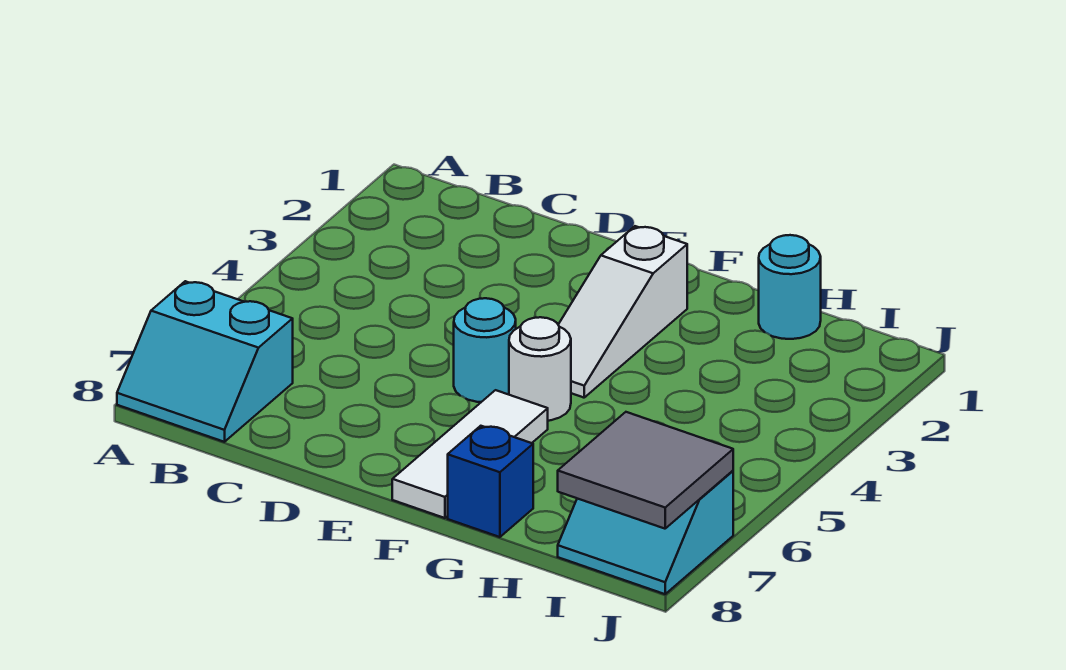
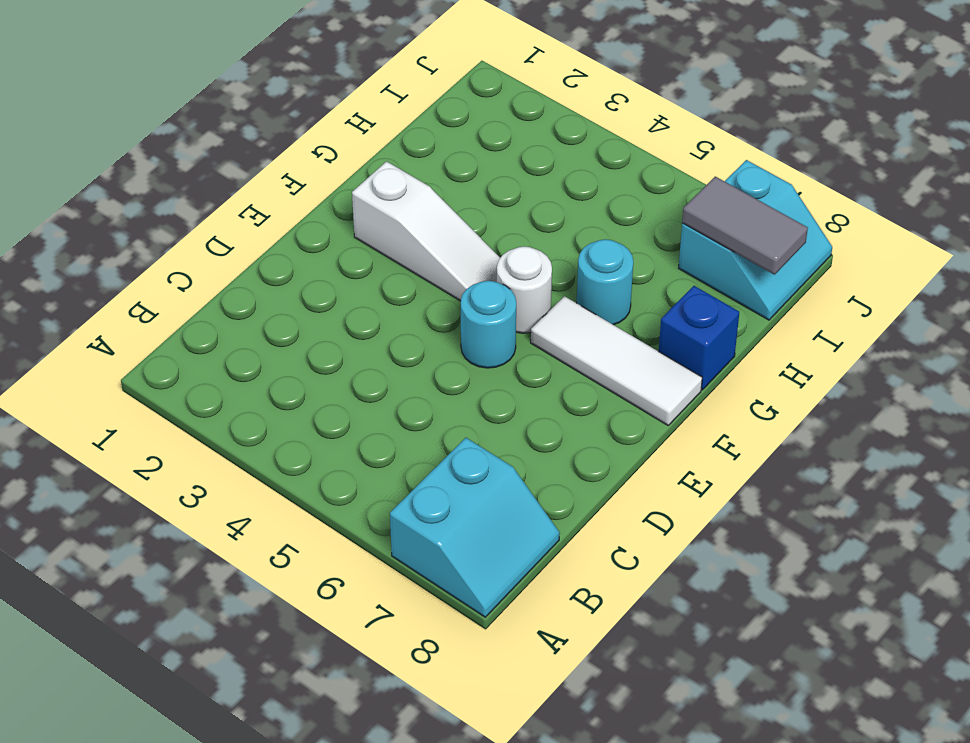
cyan 1x1 round brick [759,235,821,339] -> cyan 1x1 round brick moved to [577,239,633,325]
grey 2x2 tile [558,412,733,529] -> grey 1x2 tile [682,176,808,275]

